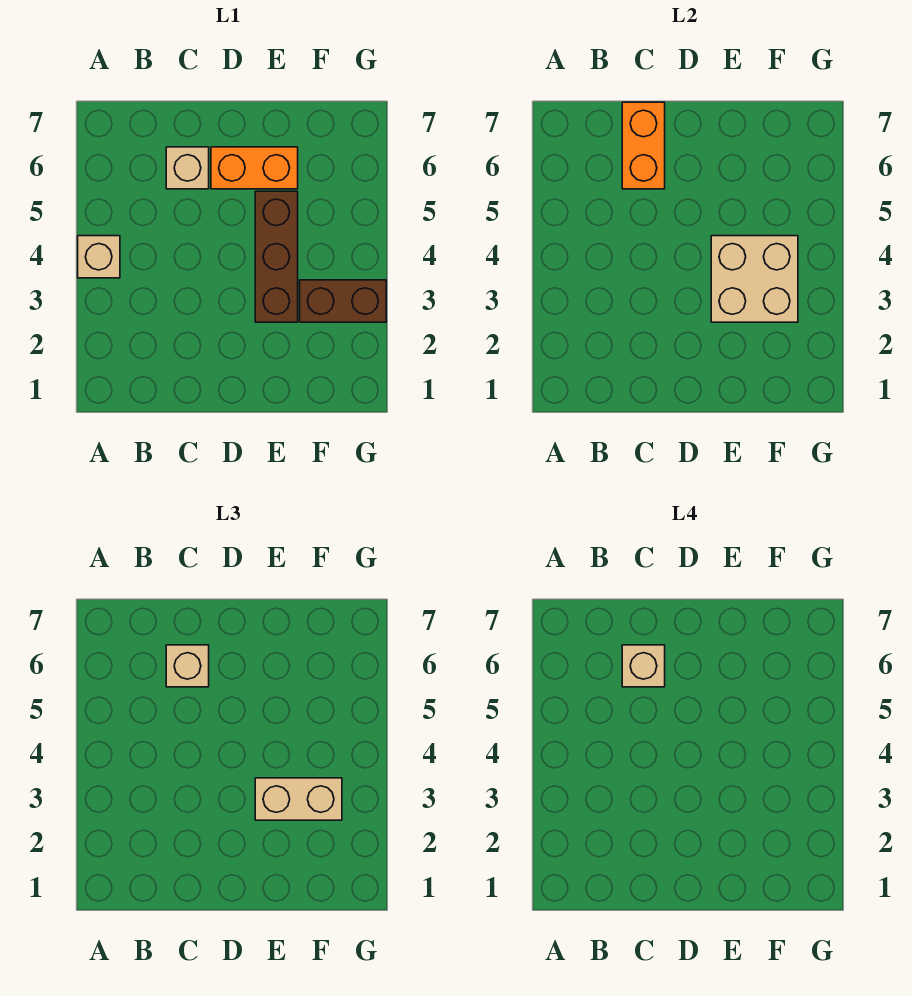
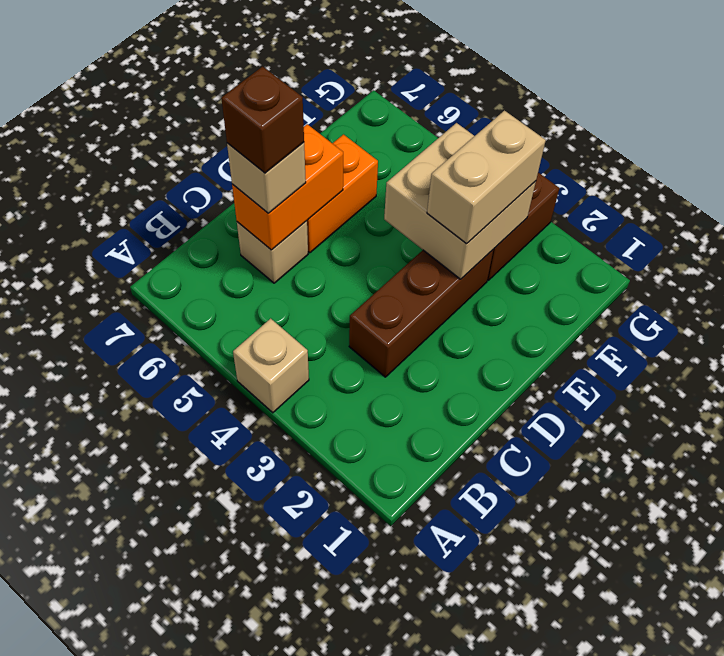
orange 1x2 brick [622,102,665,189] -> orange 1x2 brick turned to [232,124,343,250]
tan 1x1 brick [622,645,665,687] -> brown 1x1 brick [221,67,304,173]
brown 1x3 brick [255,191,298,322] -> brown 1x3 brick turned to [349,250,493,377]

